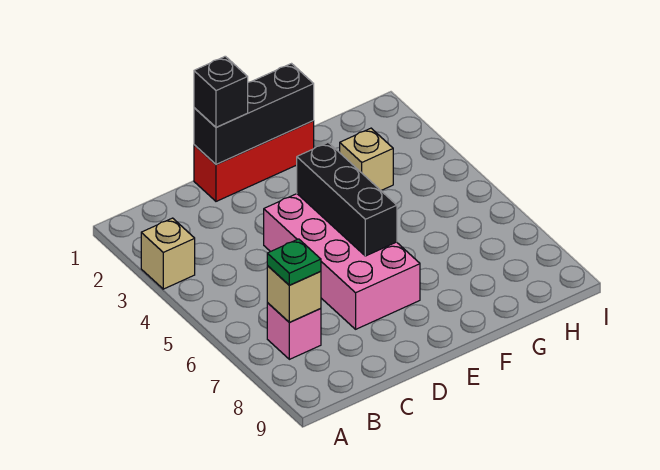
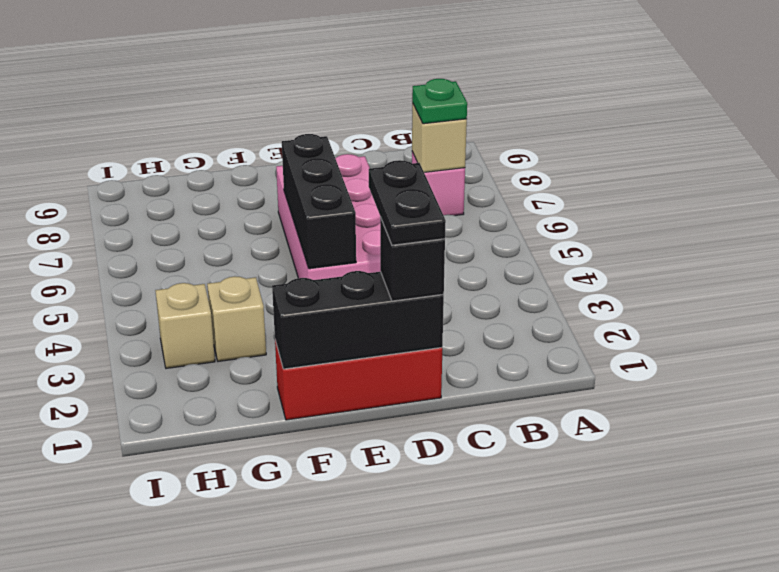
tan 1x1 brick [141,218,195,289] -> tan 1x1 brick moved to [155,283,215,368]
none -> black 1x2 plate [369,160,446,245]

